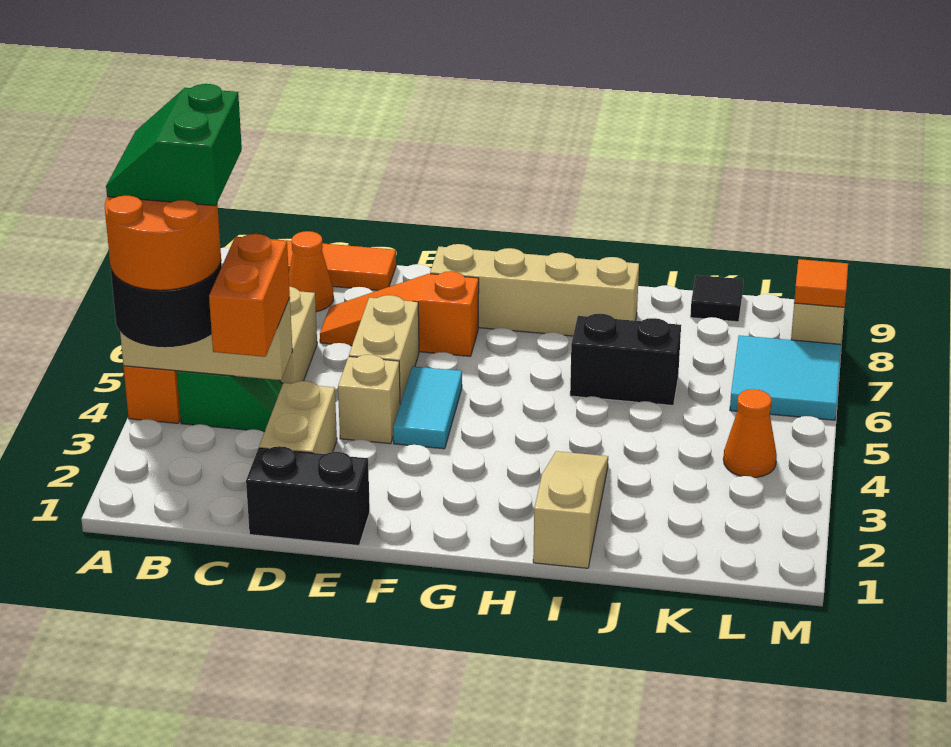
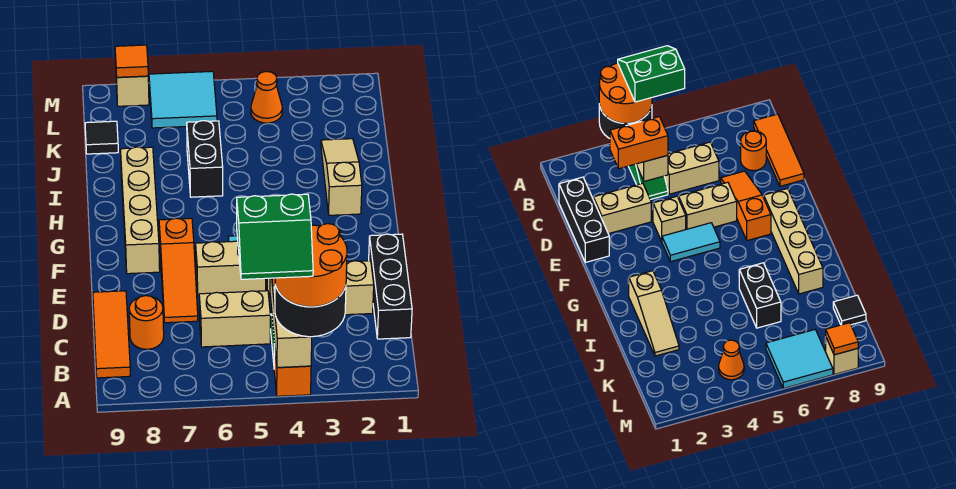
orange 1x1 cone [289,231,333,312] -> orange 1x1 round brick [129,296,164,349]
black 1x2 brick [246,446,370,545] -> black 1x3 brick [369,234,412,339]
tan 1x3 slope [533,451,608,568] -> tan 1x3 slope turned to [321,139,362,215]

